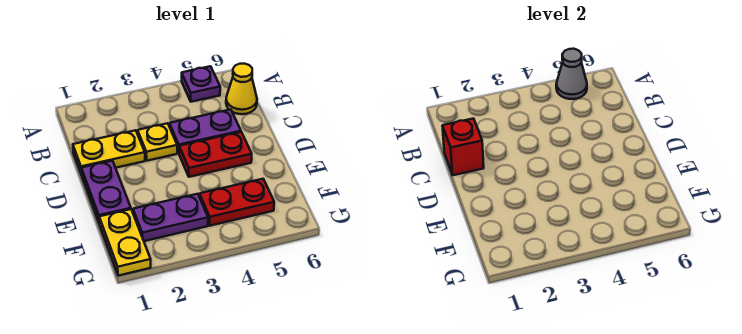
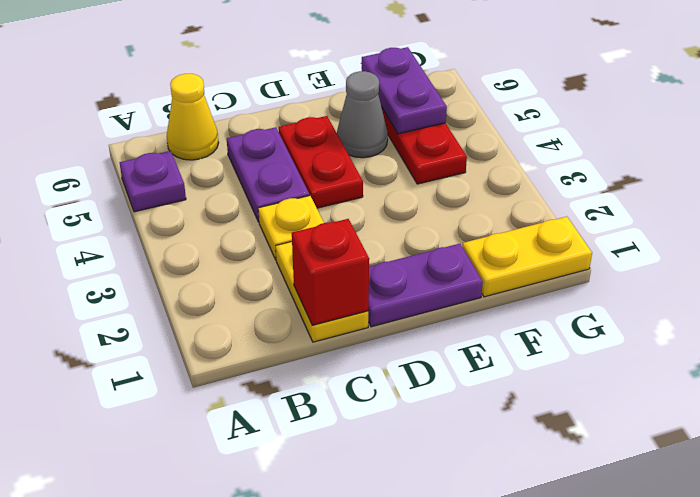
grey 1x1 cone [556,49,587,99] -> grey 1x1 cone moved to [337,71,388,158]
purple 1x2 plate [133,194,208,241] -> purple 1x2 plate moved to [362,47,447,134]

